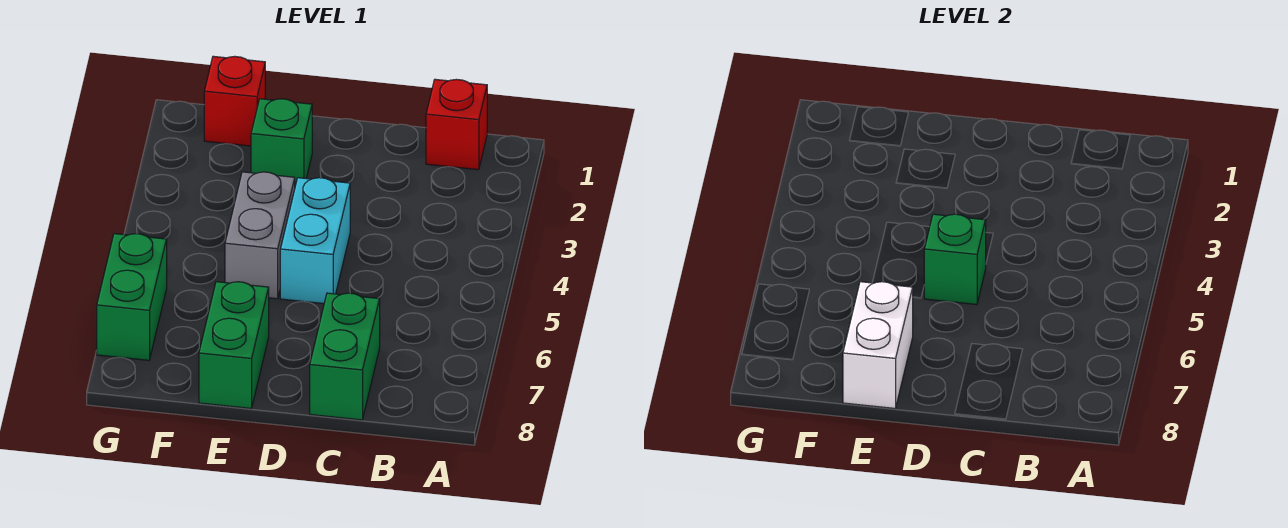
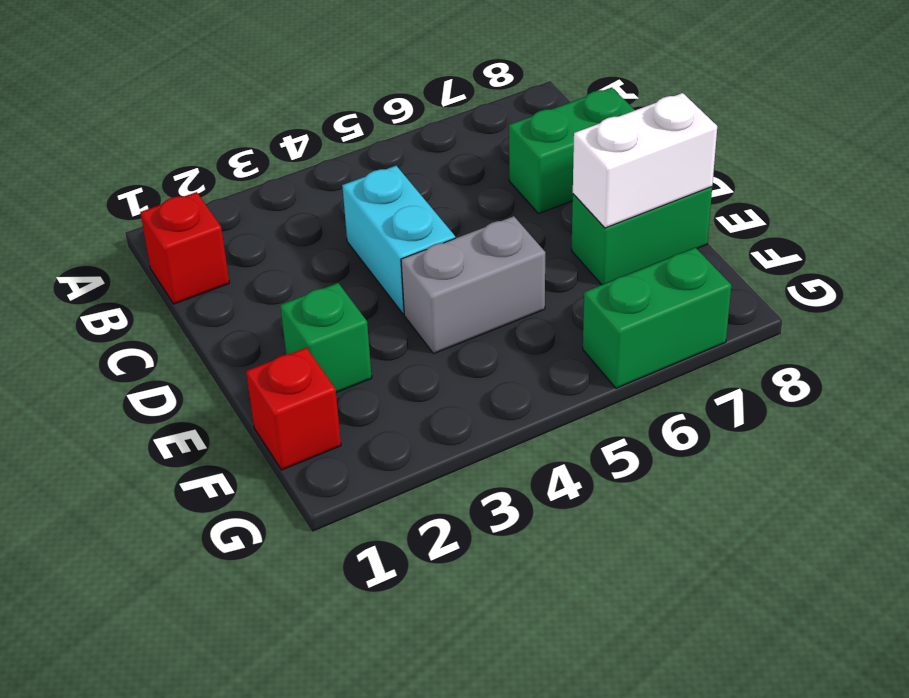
cyan 1x2 brick [280,178,350,304] -> cyan 1x2 brick turned to [342,166,455,314]
green 1x1 brick [924,214,986,304] -> none

